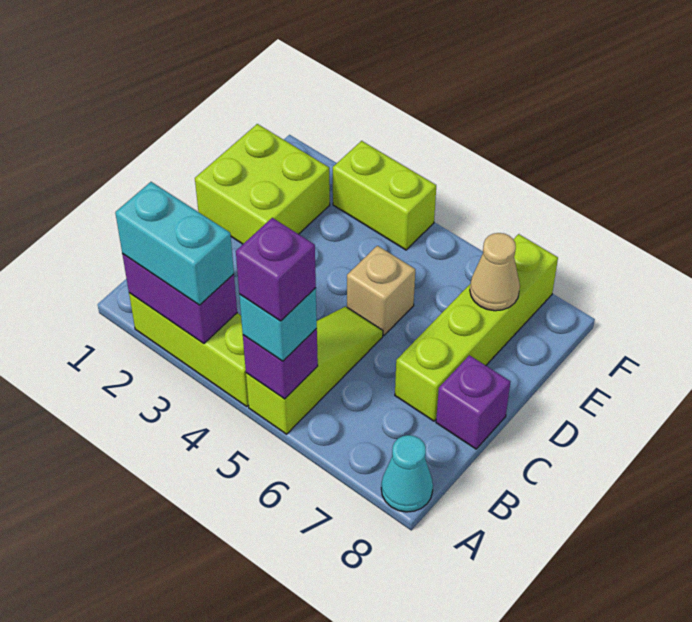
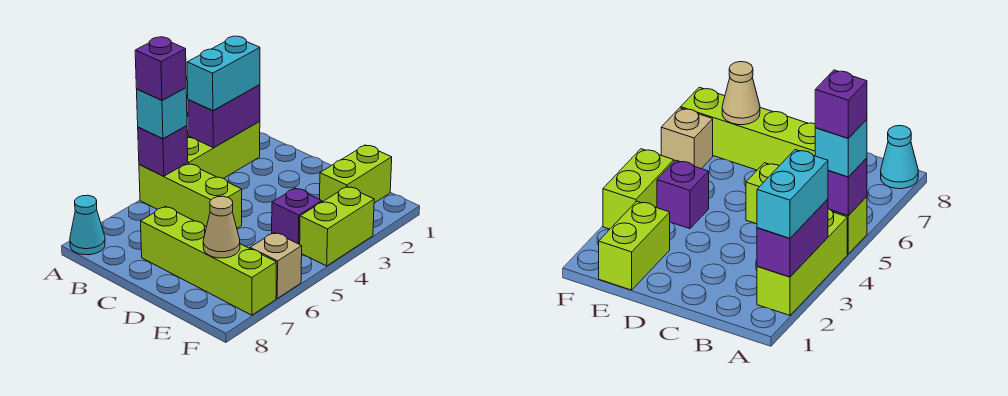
lime 1x3 slope [246,306,383,434] -> lime 1x3 brick [139,163,242,228]
purple 1x1 brick [436,355,510,449] -> purple 1x1 brick moved to [272,188,322,244]
lime 2x2 brick [195,124,330,244] -> lime 1x2 brick [320,145,392,203]
tan 1x1 brick [347,246,415,335] -> tan 1x1 brick moved to [250,232,302,298]

